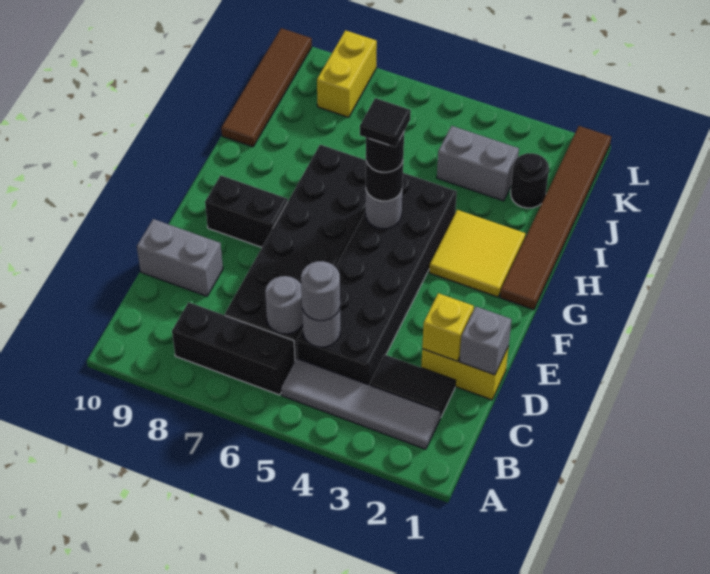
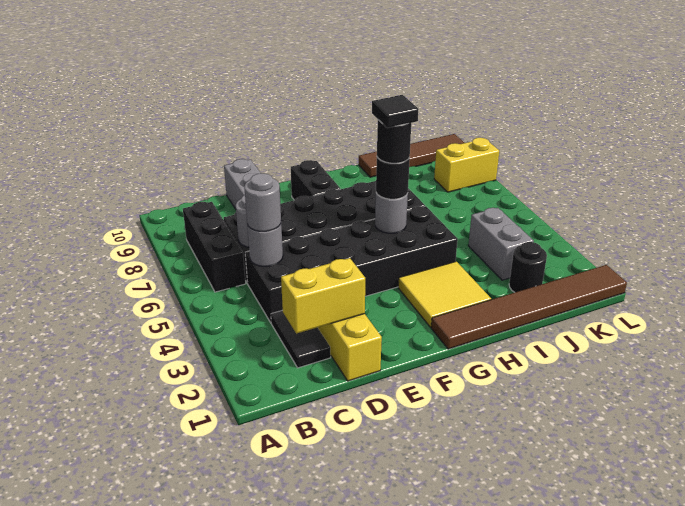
grey 1x4 tile [281,359,441,449] -> none
grey 1x1 brick [459,307,512,375] -> none
yellow 1x1 brick [422,293,474,361] -> yellow 1x2 brick [281,258,365,334]

